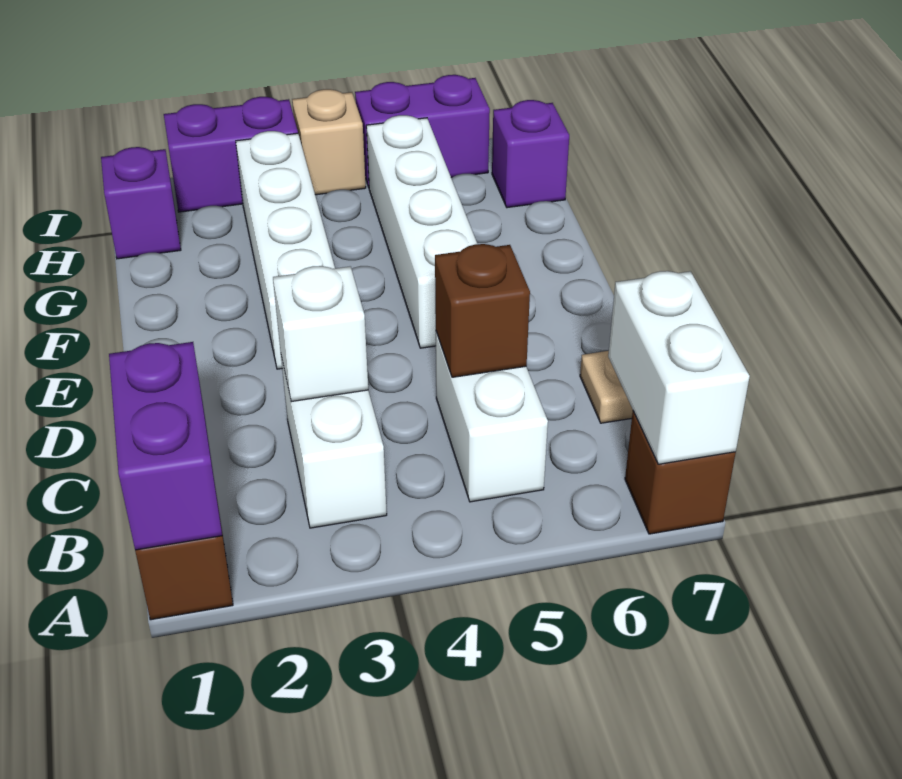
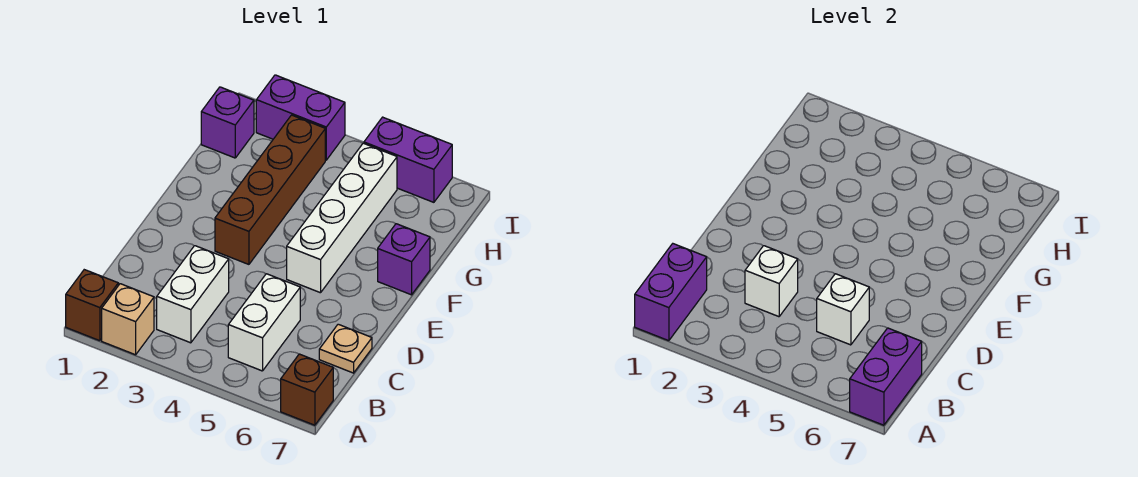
white 1x2 brick [608,271,750,464] -> purple 1x2 brick [850,328,922,425]
brown 1x1 brick [435,244,530,377] -> white 1x1 brick [817,274,869,345]
white 1x4 brick [236,131,335,369] -> brown 1x4 brick [215,115,325,264]
purple 1x1 brick [492,100,569,208] -> purple 1x1 brick moved to [378,224,430,295]
tan 1x1 brick [292,89,366,195] -> tan 1x1 brick moved to [102,284,154,355]

